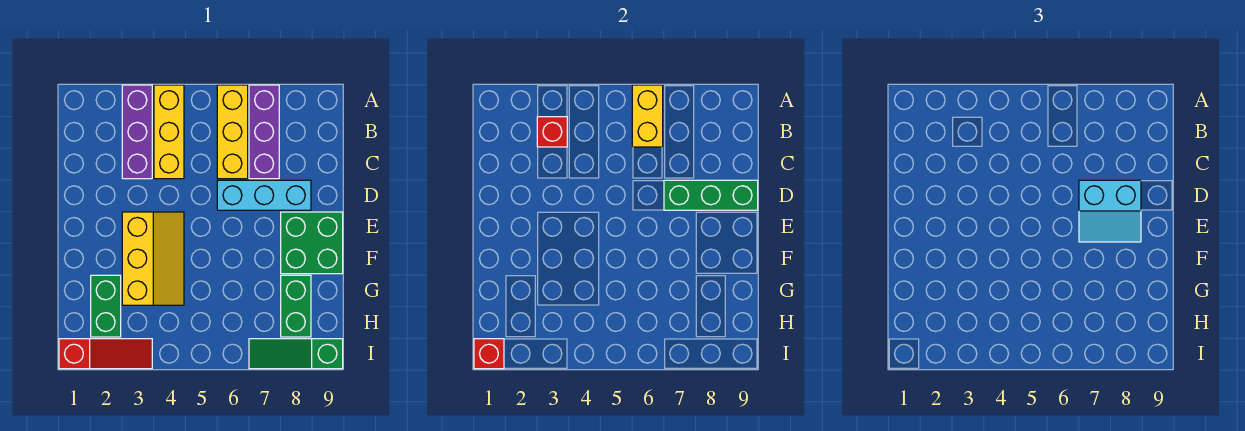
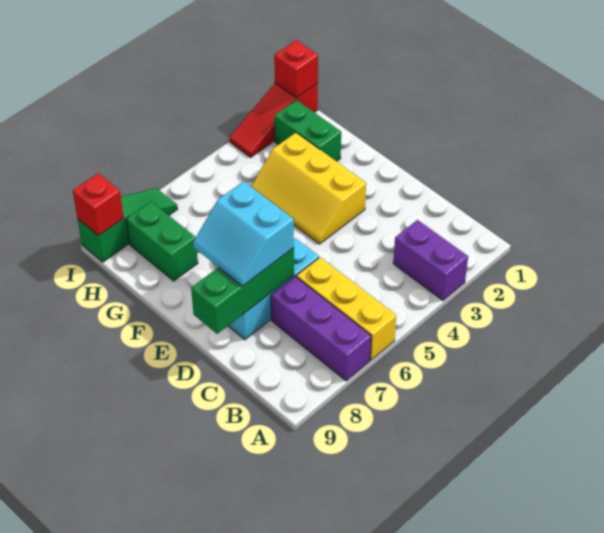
purple 1x3 brick [122,85,152,179] -> purple 1x2 brick [393,220,468,300]
yellow 1x3 brick [154,85,184,179] -> none
yellow 1x2 brick [632,85,663,147] -> none
red 1x1 brick [537,117,567,147] -> red 1x1 brick moved to [73,173,124,236]
cyan 2x2 slope [1079,180,1141,242] -> cyan 2x2 slope turned to [193,181,294,286]
green 2x2 brick [281,212,343,274] -> none

